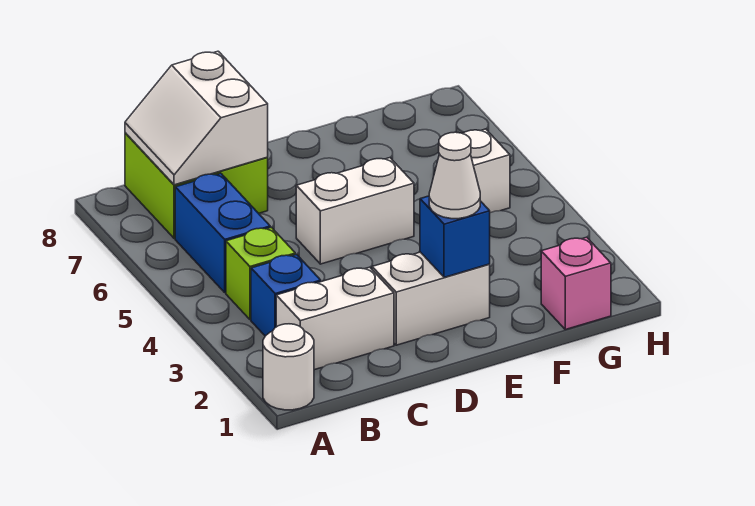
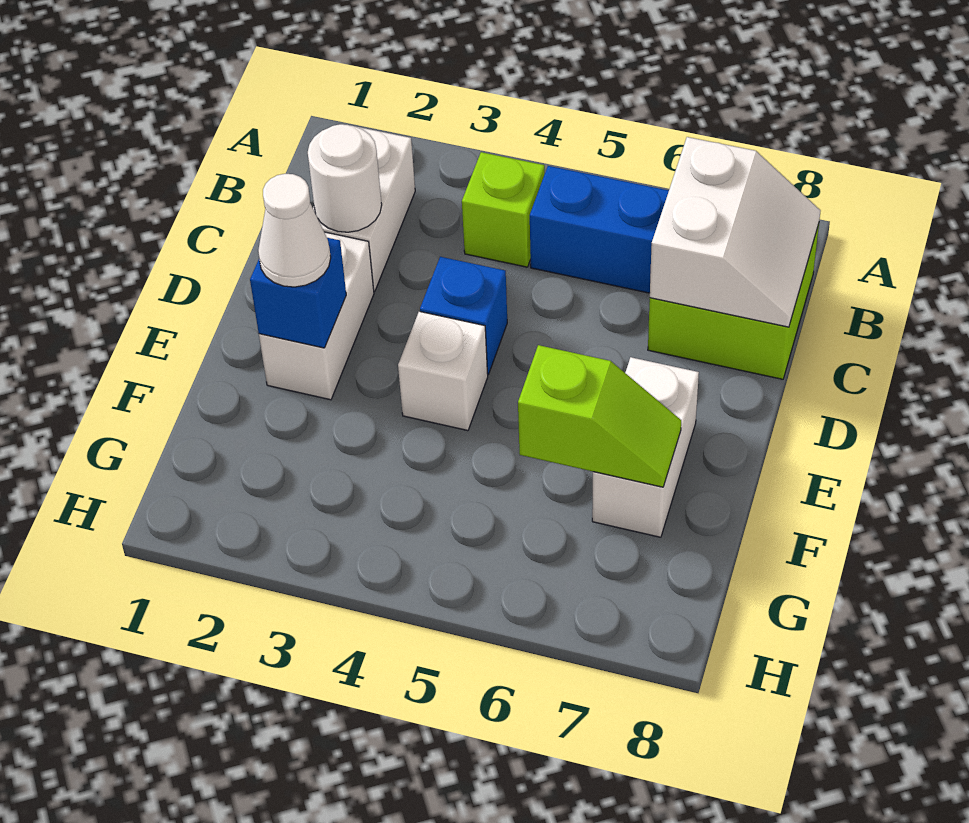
white 1x1 round brick [263,324,314,410] -> white 1x1 round brick moved to [308,124,382,232]
blue 1x1 brick [251,255,321,336] -> blue 1x1 brick moved to [420,257,507,374]
white 2x2 slope [125,51,268,185] -> white 2x2 slope turned to [650,137,821,327]
white 1x2 brick [296,158,414,264] -> white 1x2 brick moved to [592,357,699,537]
none -> lime 1x2 slope [518,345,681,487]
pink 1x1 brick [541,237,611,329] -> none
white 1x1 brick [463,129,510,213] -> white 1x1 brick moved to [398,311,488,431]

